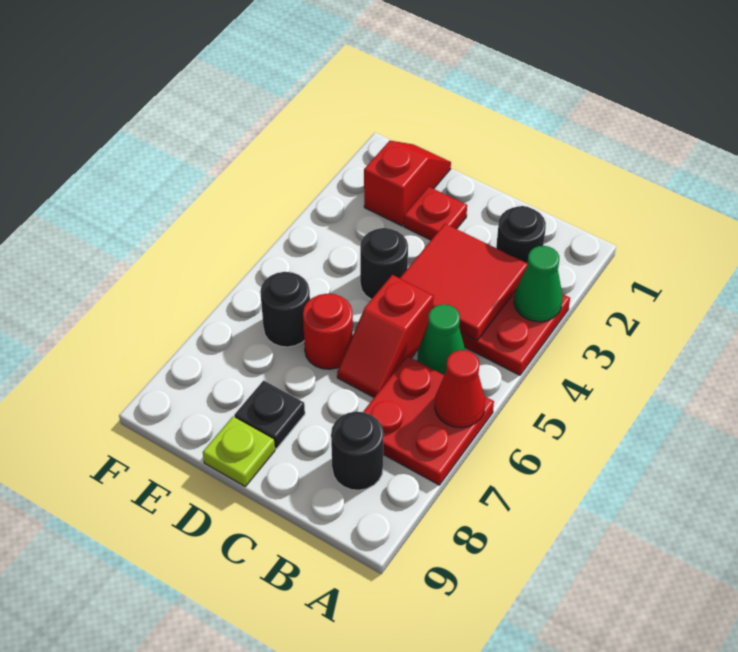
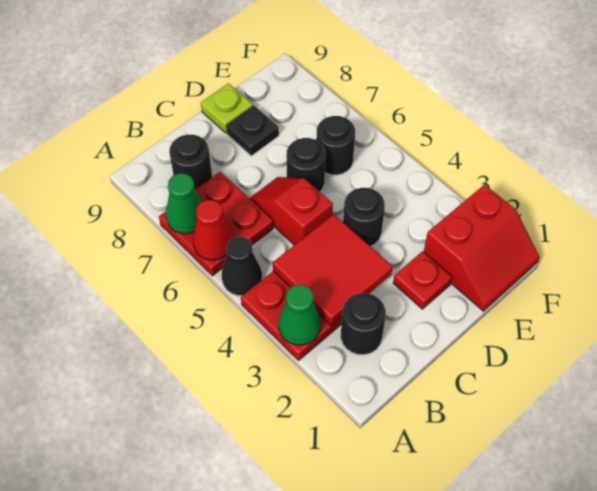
none -> black 1x1 cone [222,237,262,296]
green 1x1 cone [418,304,465,375] -> green 1x1 cone moved to [166,173,202,234]
red 1x1 round brick [303,294,353,369] -> black 1x1 round brick [286,138,326,192]
red 1x2 slope [364,141,451,226] -> red 2x2 slope [424,185,540,311]

